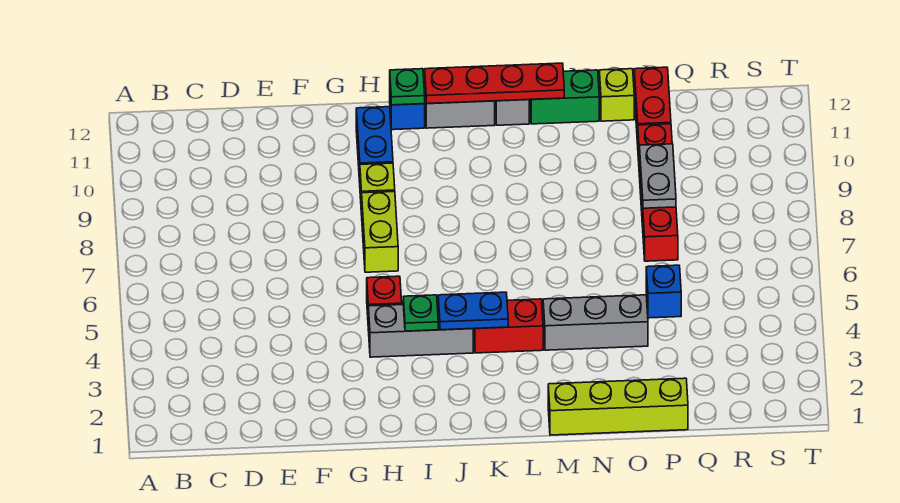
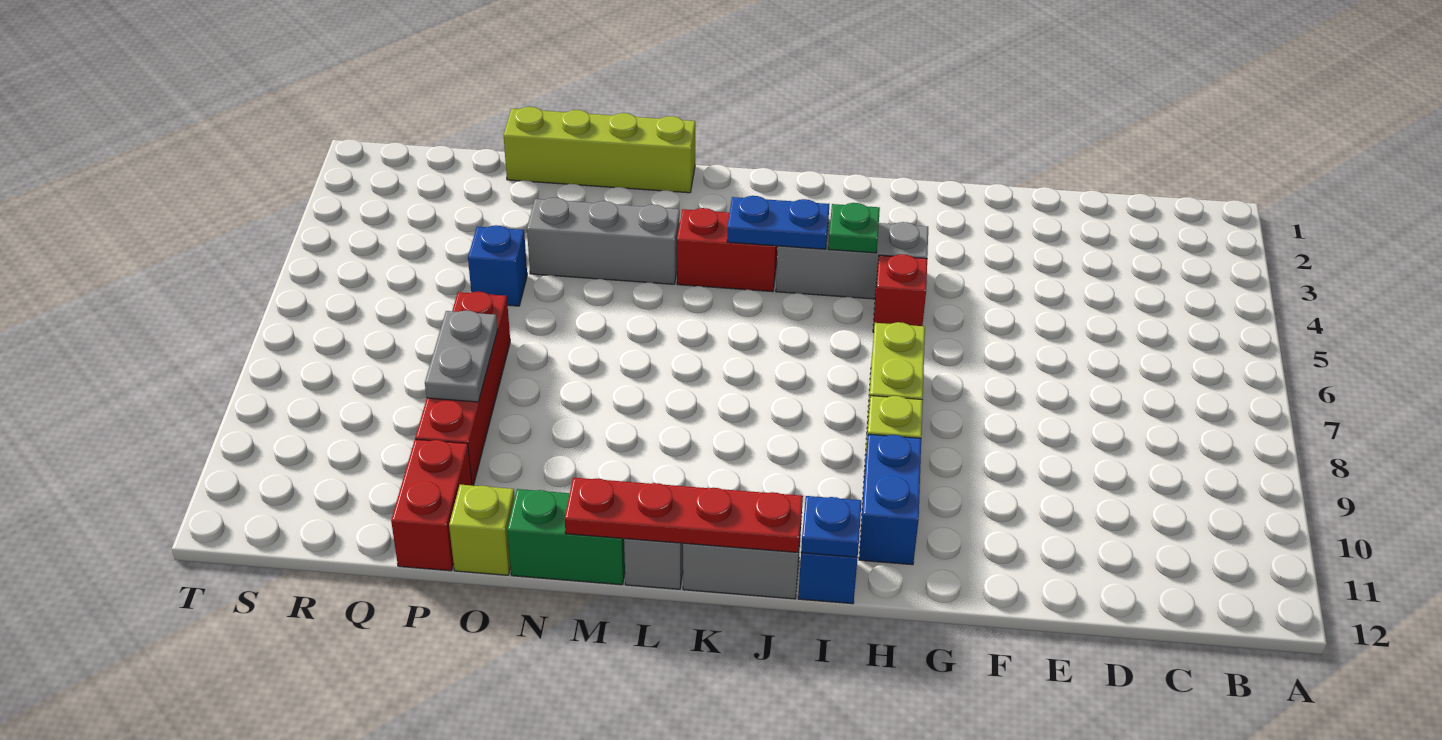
green 1x1 plate [390,69,425,105] -> blue 1x1 plate [801,496,862,557]

